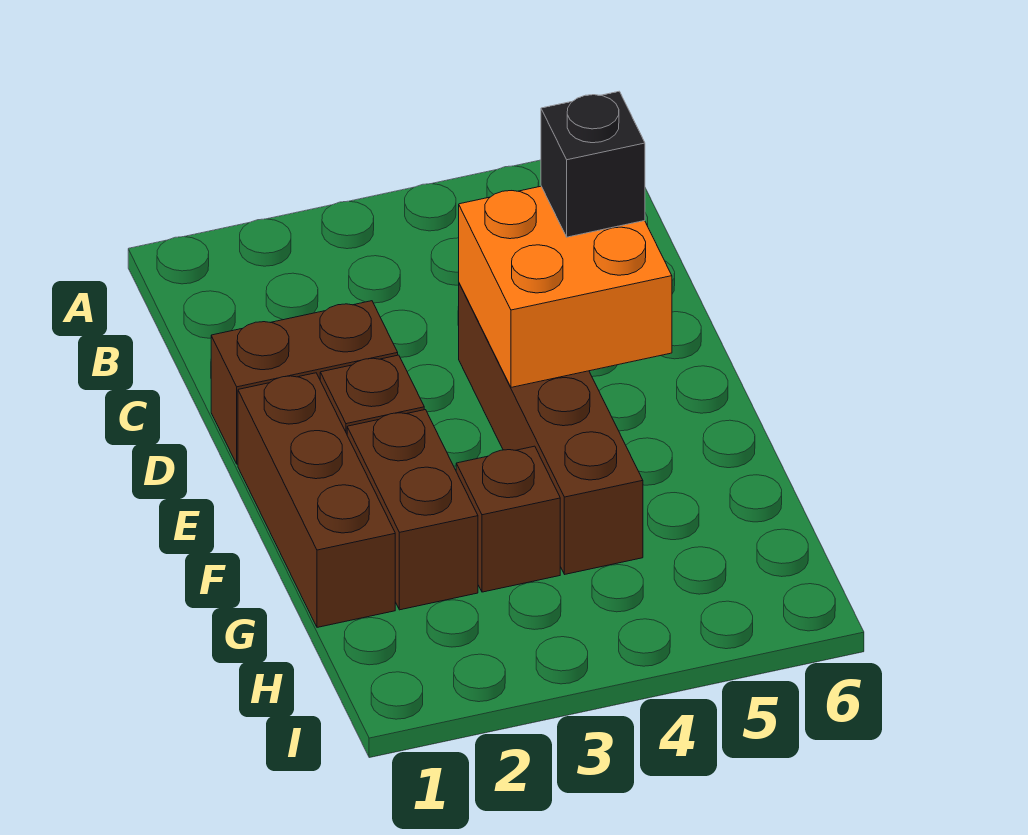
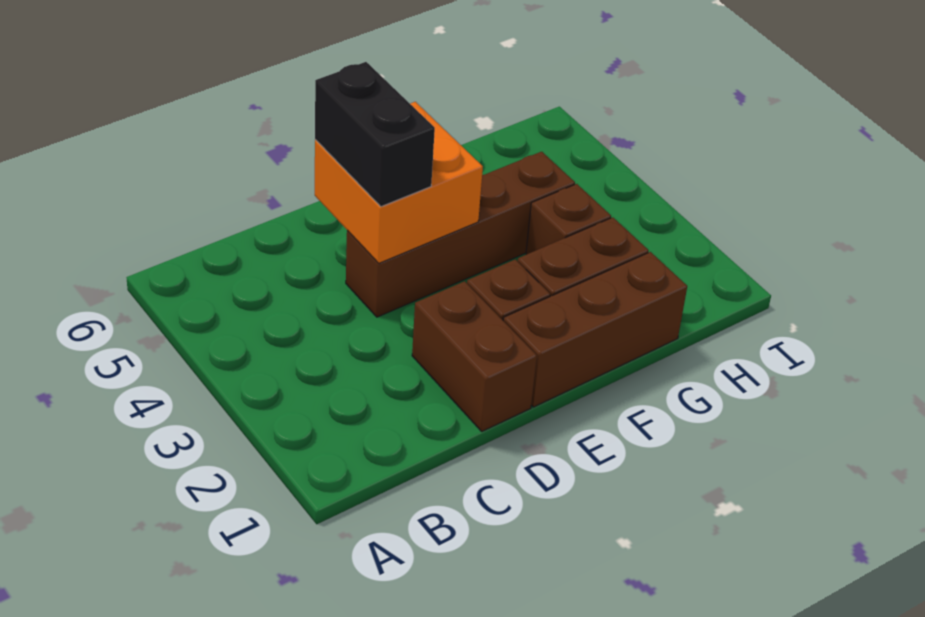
black 1x1 brick [541,91,645,237] -> black 1x2 brick [315,62,435,207]

